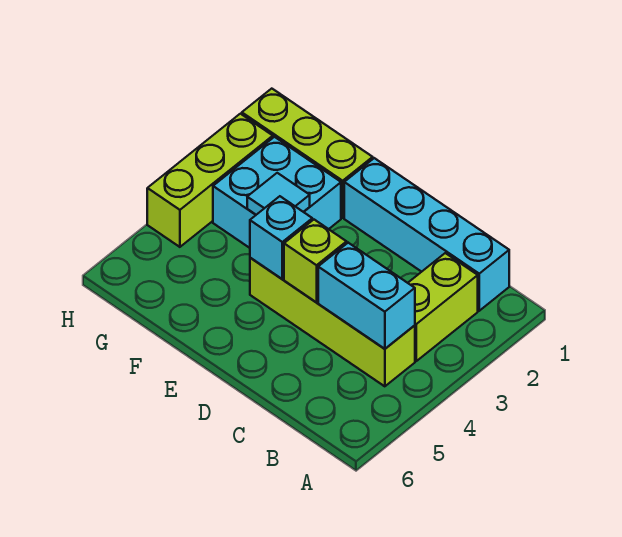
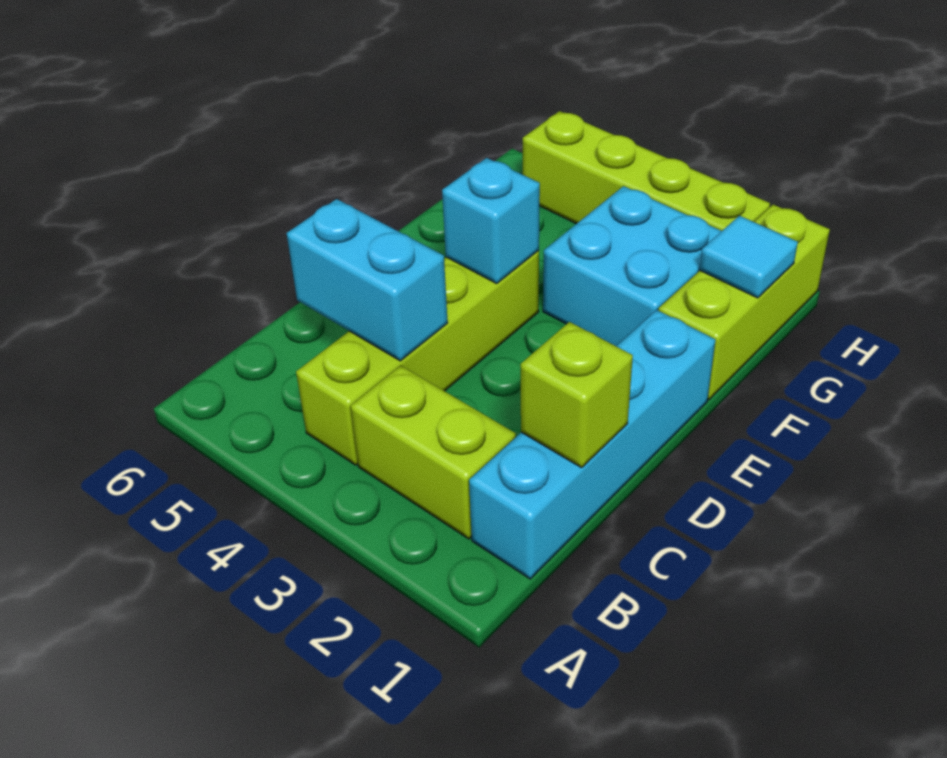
cyan 1x2 brick [318,243,415,349] -> cyan 1x2 brick turned to [287,199,448,361]
lime 1x1 brick [284,220,347,302] -> lime 1x1 brick moved to [521,322,633,468]
cyan 1x1 tile [247,173,310,215] -> cyan 1x1 tile moved to [700,216,798,298]
lime 1x3 brick [147,114,273,247] -> lime 1x4 brick [523,111,770,231]

